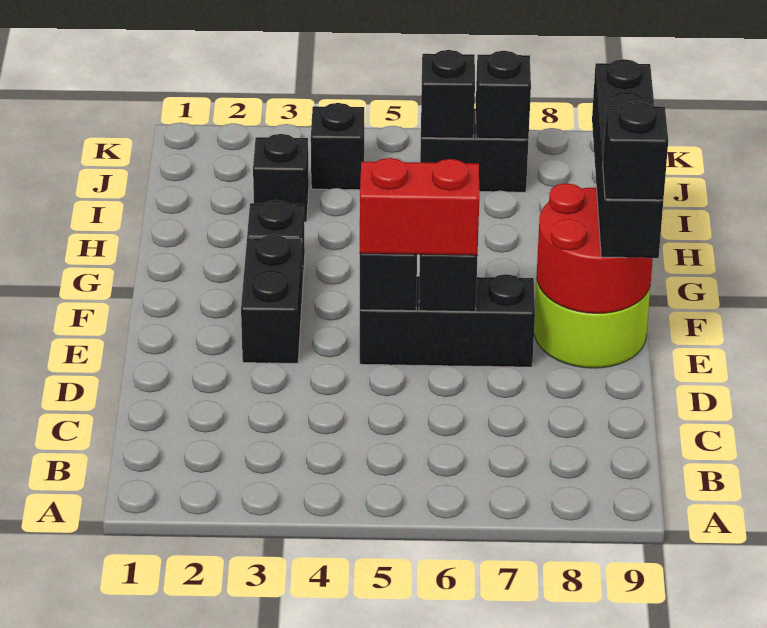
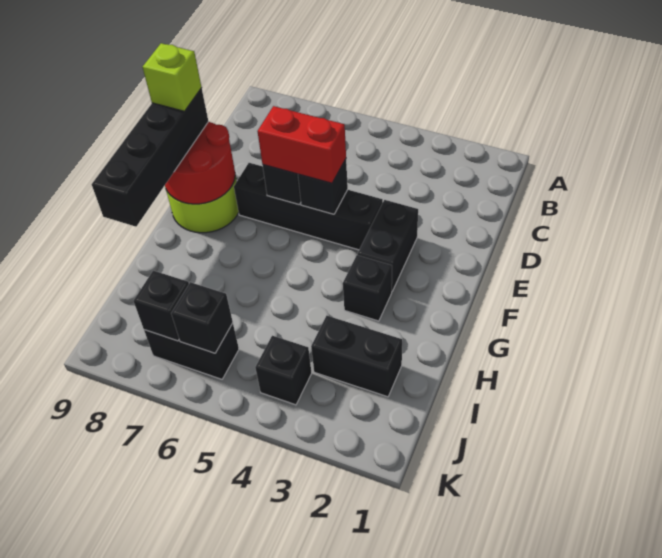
black 1x3 brick [360,274,535,367] -> black 1x4 brick [234,163,383,250]
black 1x1 brick [603,102,668,200] -> lime 1x1 brick [143,43,202,111]
black 1x1 brick [253,134,309,222] -> black 1x2 brick [311,316,402,397]

